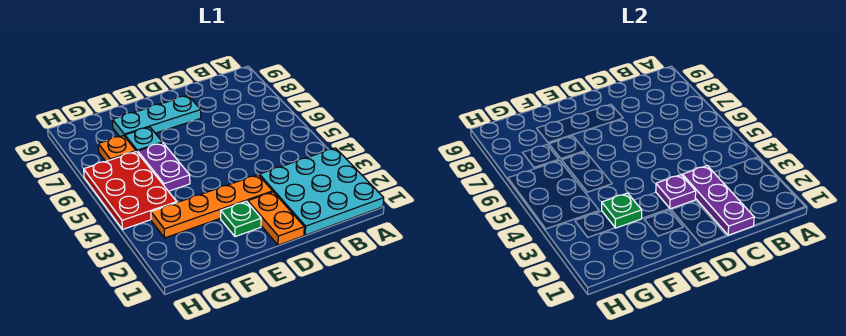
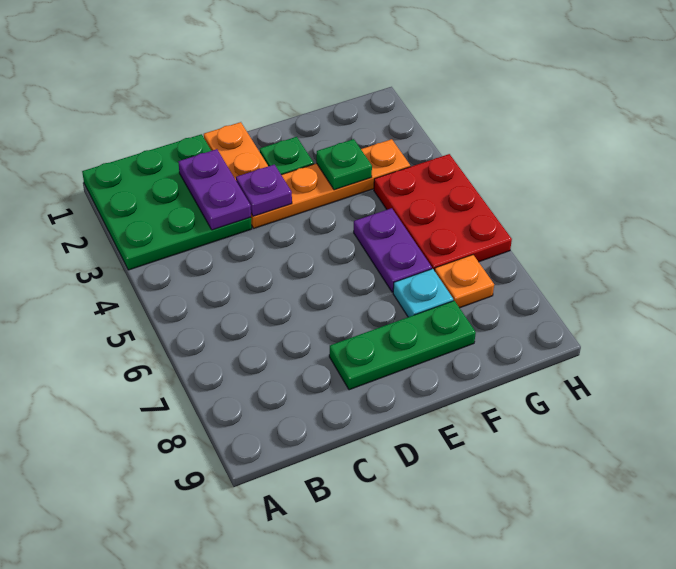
cyan 3x3 plate [259,148,384,235] -> green 3x3 plate [82,134,252,270]
purple 1x3 plate [682,166,754,235] -> purple 1x2 plate [178,149,251,230]
cyan 1x3 plate [112,96,201,136] -> green 1x3 plate [329,301,476,390]

